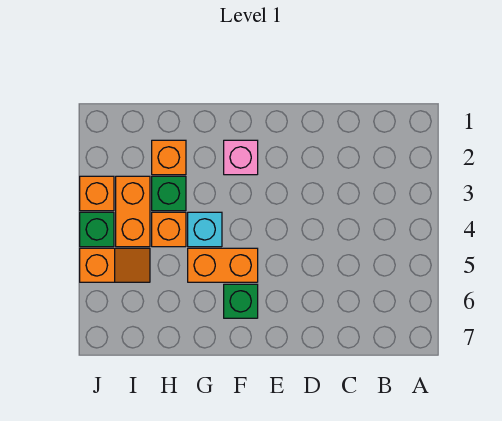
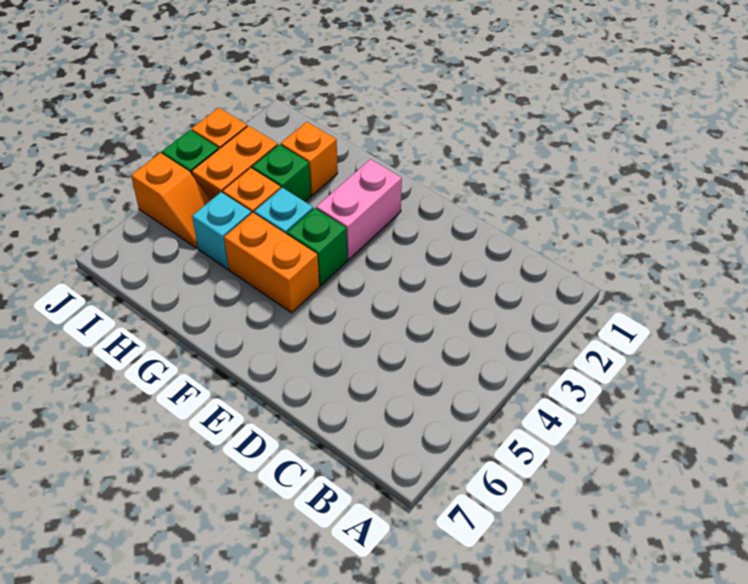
pink 1x1 brick [224,140,258,175] -> pink 1x2 brick [316,159,402,260]
green 1x1 brick [224,284,258,318] -> green 1x1 brick moved to [287,208,348,286]
none -> cyan 1x1 brick [192,192,251,269]

